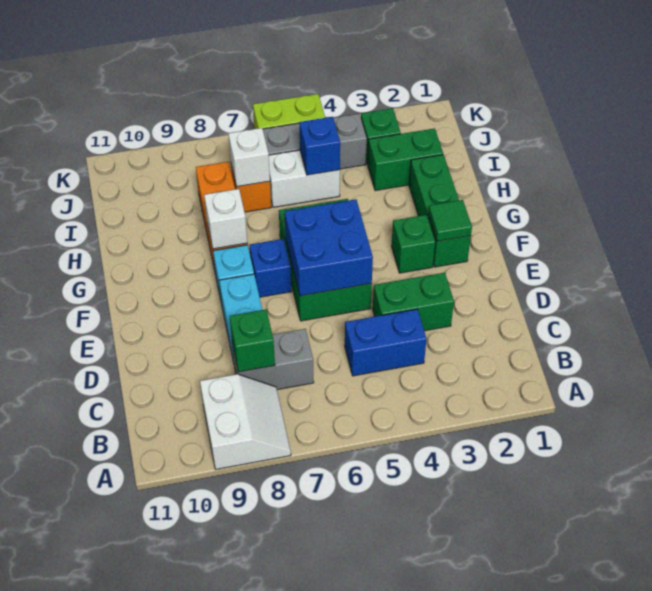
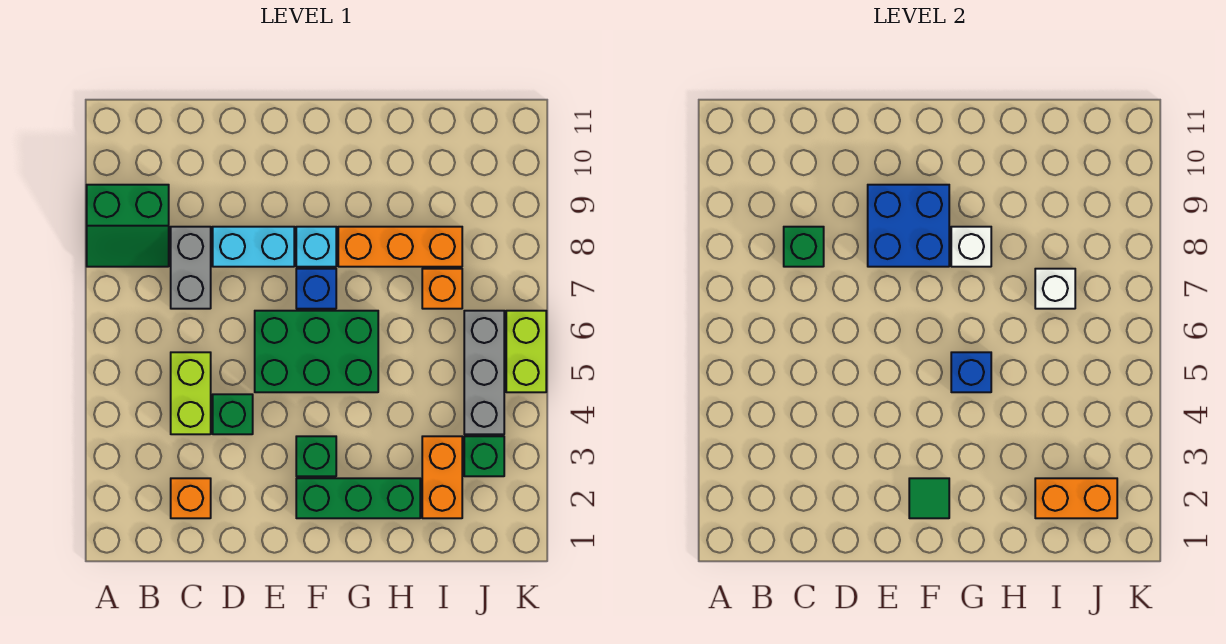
white 2x2 slope [200,374,291,469] -> green 2x2 slope [87,185,169,267]
none -> orange 1x1 brick [171,478,211,518]
blue 1x2 brick [345,309,426,376] -> lime 1x2 brick [171,352,211,434]
green 1x2 brick [373,273,454,331] -> green 1x1 brick [213,394,253,434]
blue 2x2 brick [285,199,373,296] -> blue 2x2 brick moved to [868,185,949,267]
green 1x2 brick [368,128,443,191] -> orange 1x2 brick [422,436,462,518]
none -> orange 1x2 brick [1035,478,1117,518]
white 1x2 brick [269,150,340,207] -> none
blue 1x1 brick [299,117,340,175] -> blue 1x1 brick moved to [951,352,991,392]

